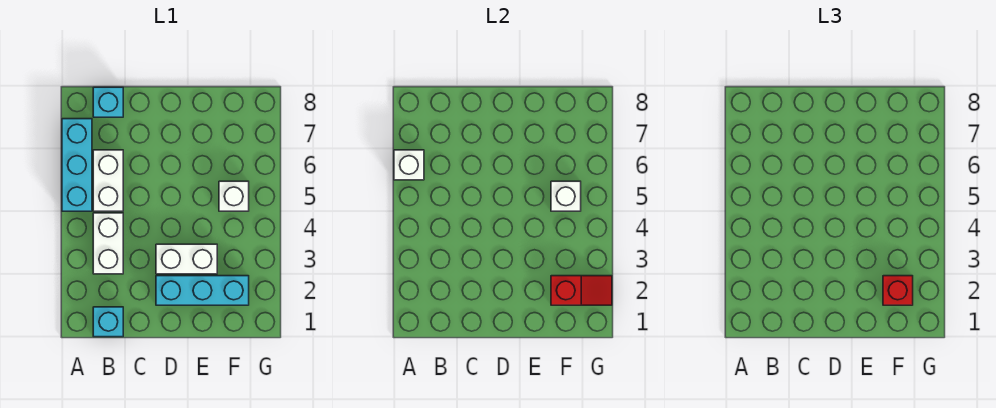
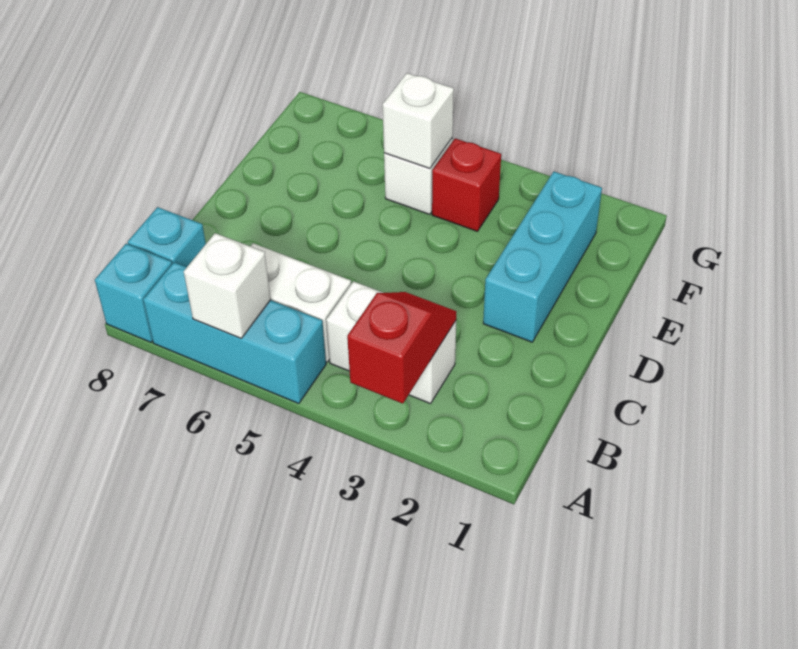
cyan 1x1 brick [93,307,123,337] -> cyan 1x1 brick moved to [95,244,172,342]
white 1x2 brick [156,244,217,274] -> none
red 1x2 slope [551,276,612,305] -> red 1x2 slope moved to [347,292,456,404]
red 1x1 brick [883,276,913,305] -> red 1x1 brick moved to [432,138,501,231]

